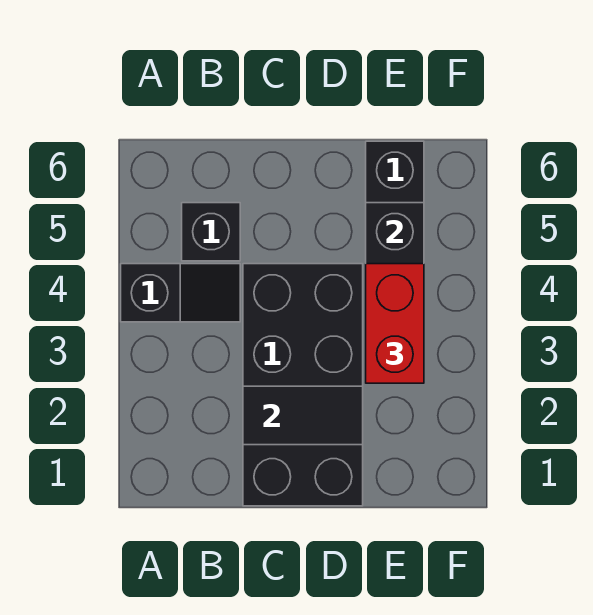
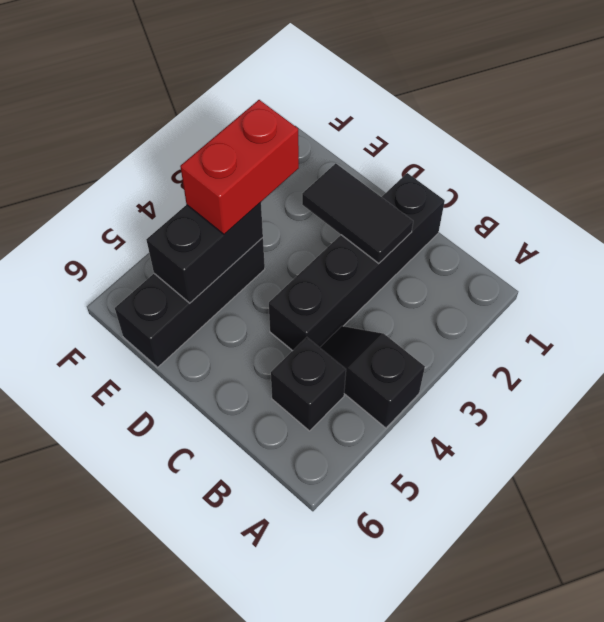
black 2x4 brick [243,264,363,506] -> black 1x4 brick [269,173,445,351]

